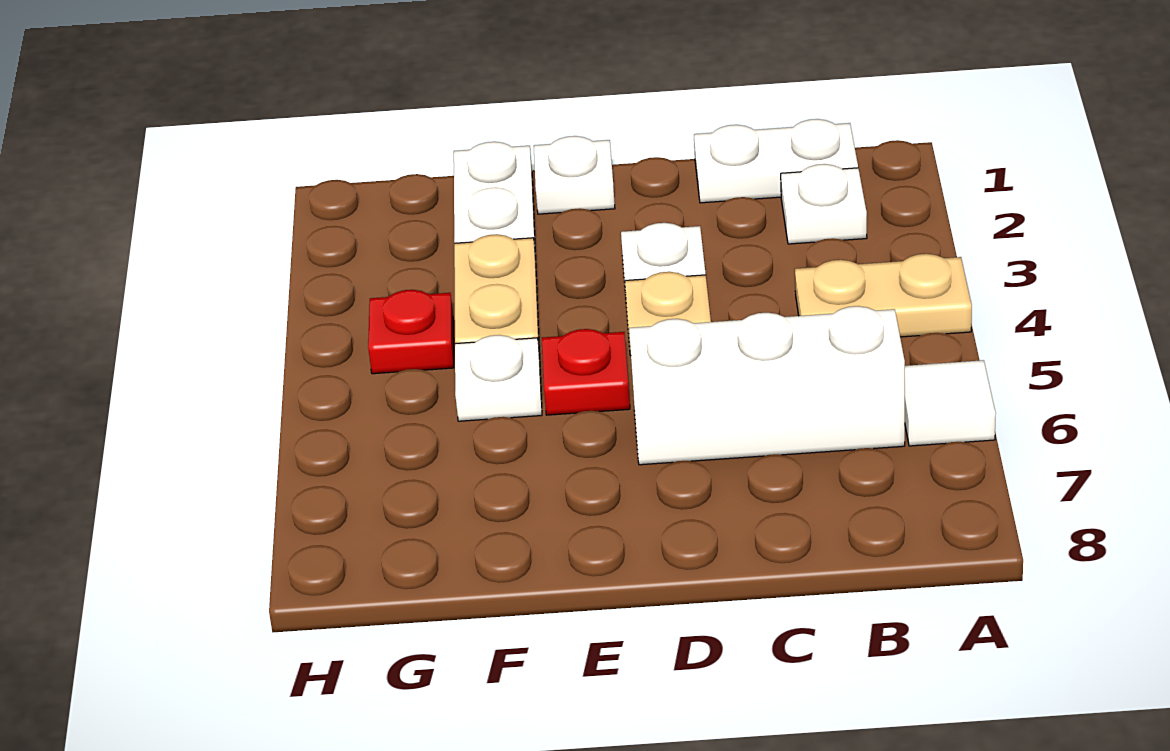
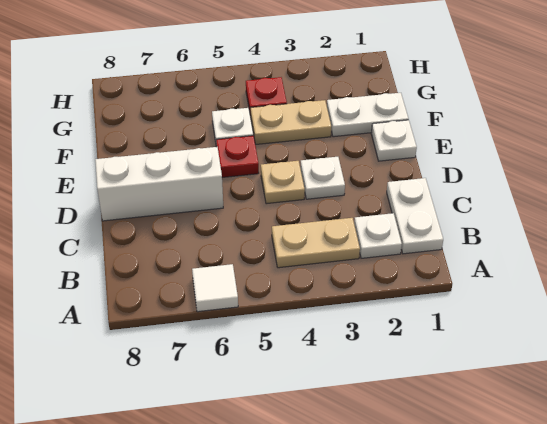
tan 1x2 plate [795,254,972,337] -> tan 1x2 plate turned to [272,218,360,268]
white 1x3 brick [629,306,905,465] -> white 1x3 brick turned to [95,147,223,221]

